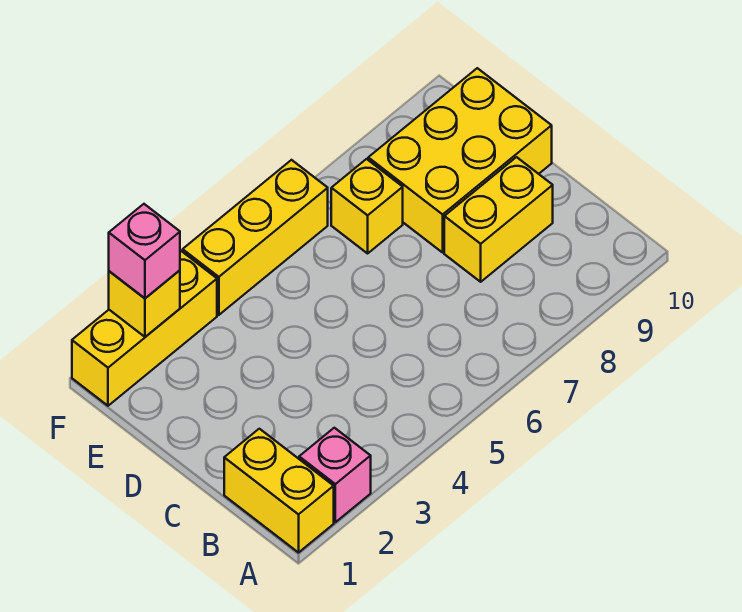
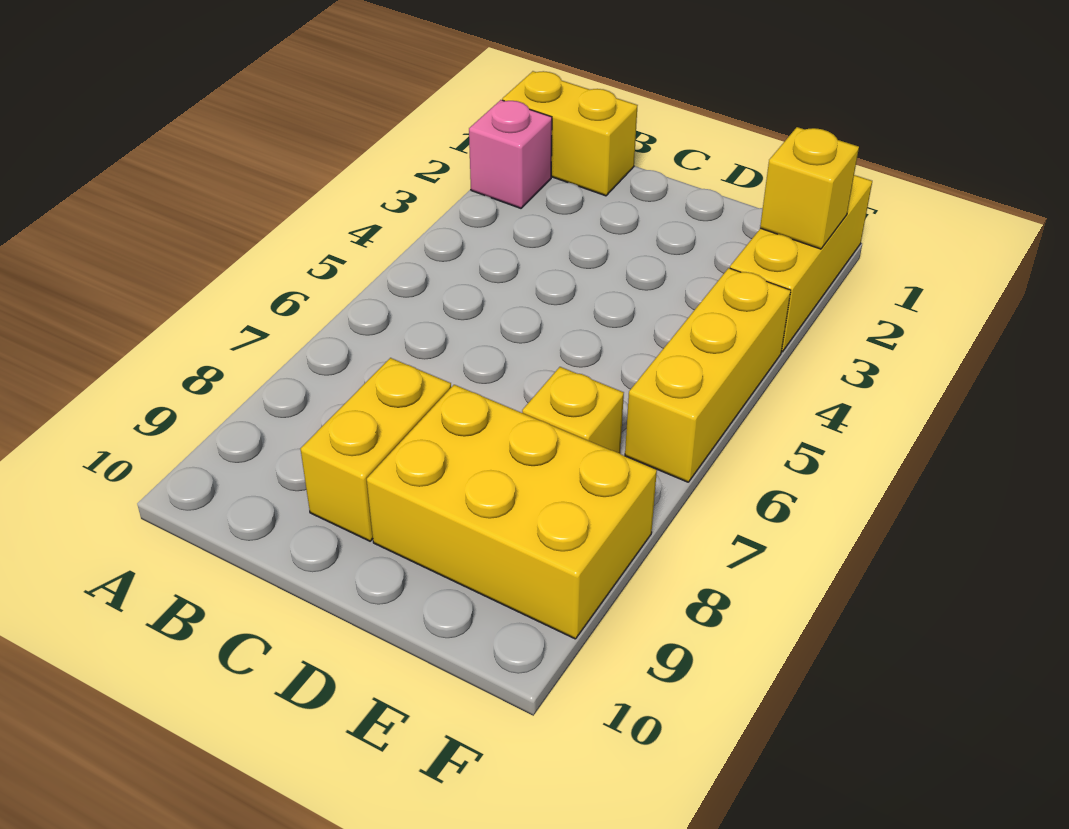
yellow 2x3 brick [368,68,552,252] -> yellow 2x3 brick turned to [367,385,657,639]
pink 1x1 brick [109,204,180,298] -> none

